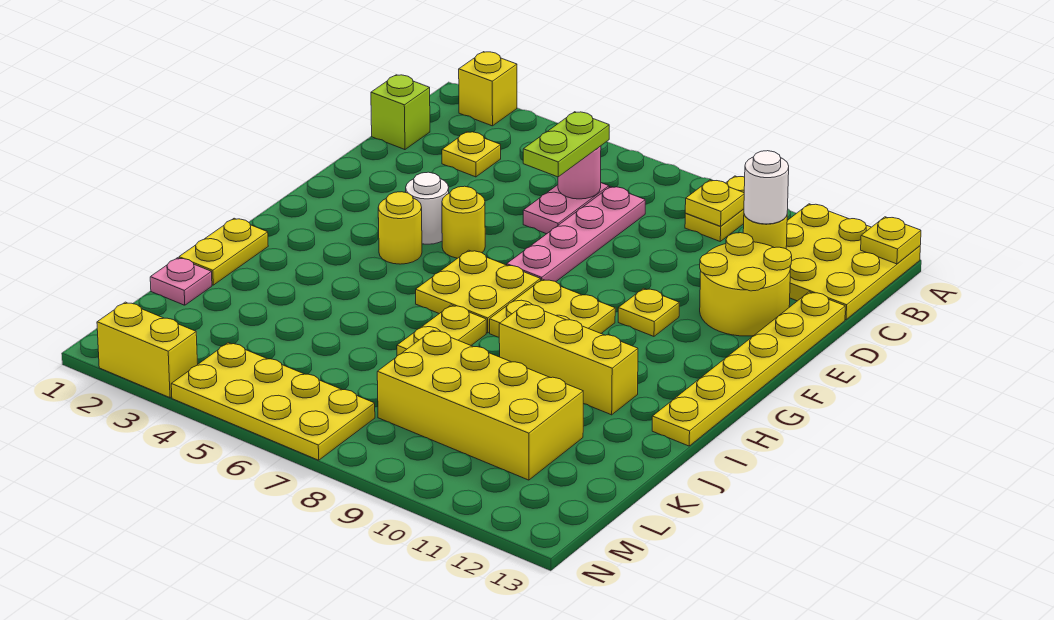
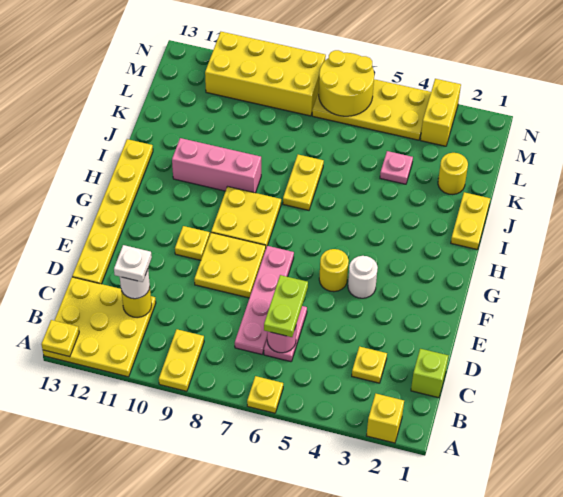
yellow 1x1 plate [685,180,744,226] -> yellow 1x1 plate moved to [247,376,283,413]
none -> white 1x1 plate [114,245,152,282]
yellow 2x2 round brick [700,233,792,336] -> yellow 2x2 round brick moved to [319,50,374,116]
yellow 1x1 round brick [378,192,422,264] -> yellow 1x1 round brick moved to [438,153,468,195]
yellow 2x2 plate [416,250,541,333] -> yellow 2x2 plate moved to [194,233,266,298]
yellow 1x3 brick [499,304,638,415] -> pink 1x3 brick [172,138,261,193]
pink 1x1 plate [150,258,212,305] -> pink 1x1 plate moved to [380,151,413,184]
yellow 2x4 brick [377,330,583,480] -> yellow 2x4 brick moved to [205,32,326,116]
yellow 1x2 brick [97,302,198,398] -> yellow 1x2 brick turned to [420,79,461,146]

